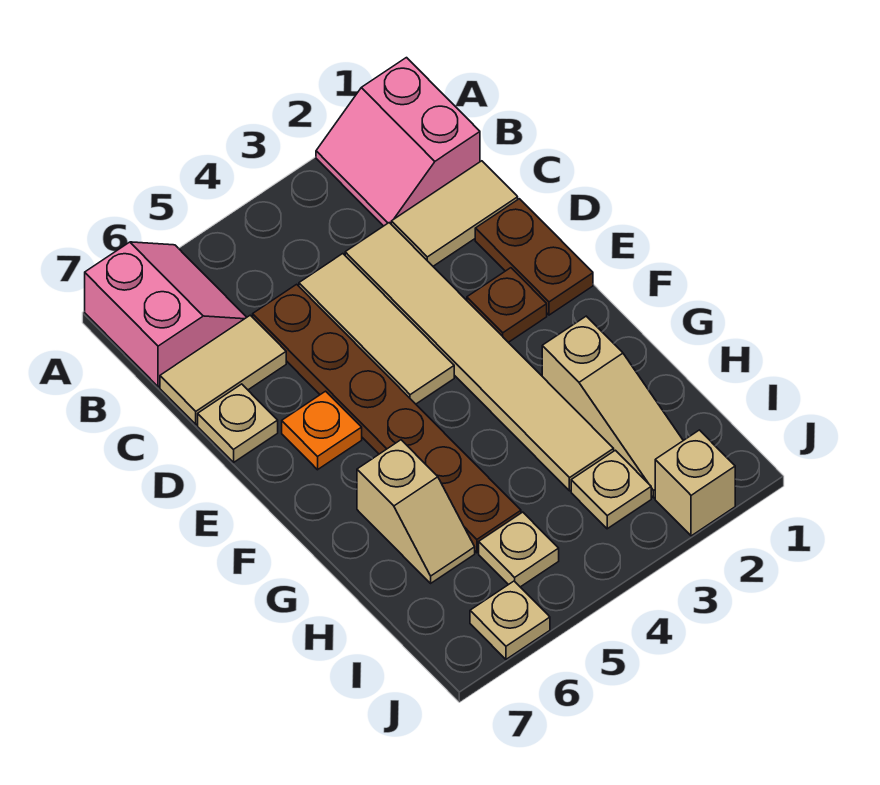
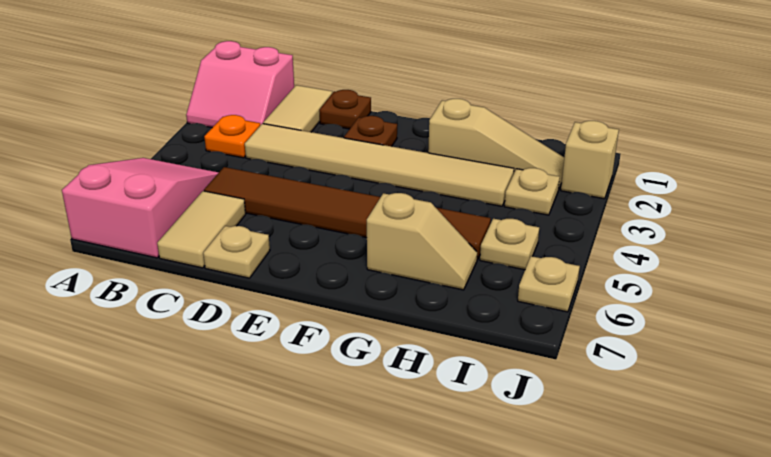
pink 2x2 slope [85,242,247,387] -> pink 2x3 slope [62,158,219,258]
tan 1x3 tile [299,254,454,404] -> none
brown 1x6 plate [253,284,521,552] -> brown 1x6 tile [204,167,491,260]
brown 1x2 plate [475,199,593,315] -> brown 1x1 plate [319,90,371,129]
orange 1x1 plate [282,391,362,470] -> orange 1x1 plate moved to [204,115,260,158]

